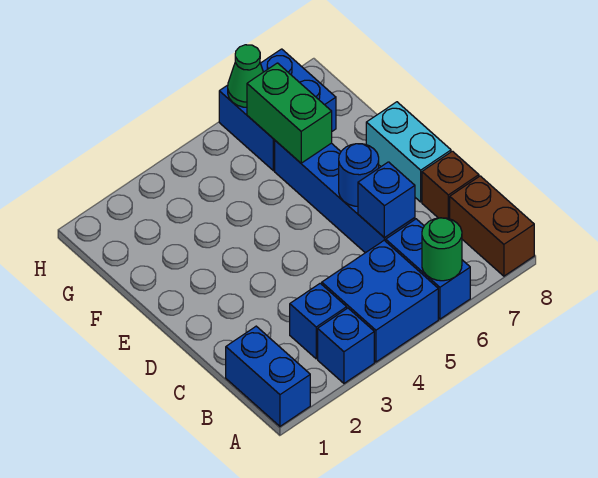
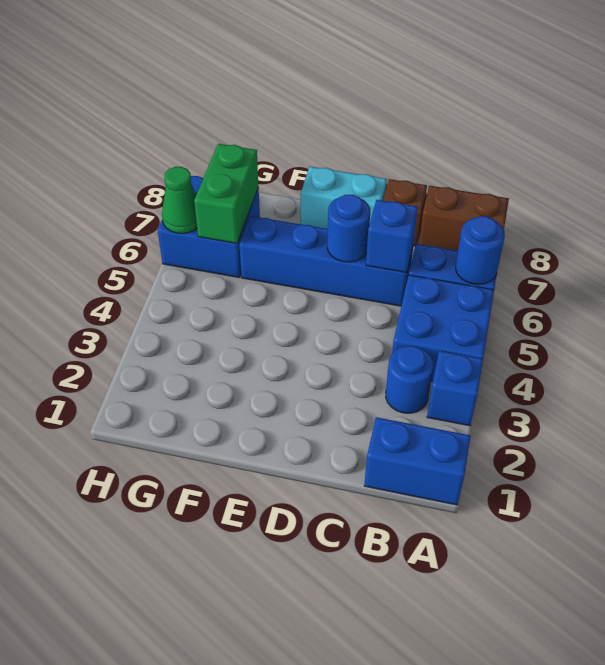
green 1x1 round brick [422,218,462,281] -> blue 1x1 round brick [456,216,505,284]
blue 1x1 brick [290,283,347,359] -> blue 1x1 round brick [386,346,433,413]
green 1x2 brick [247,63,332,163] -> green 1x2 brick turned to [194,144,258,243]

